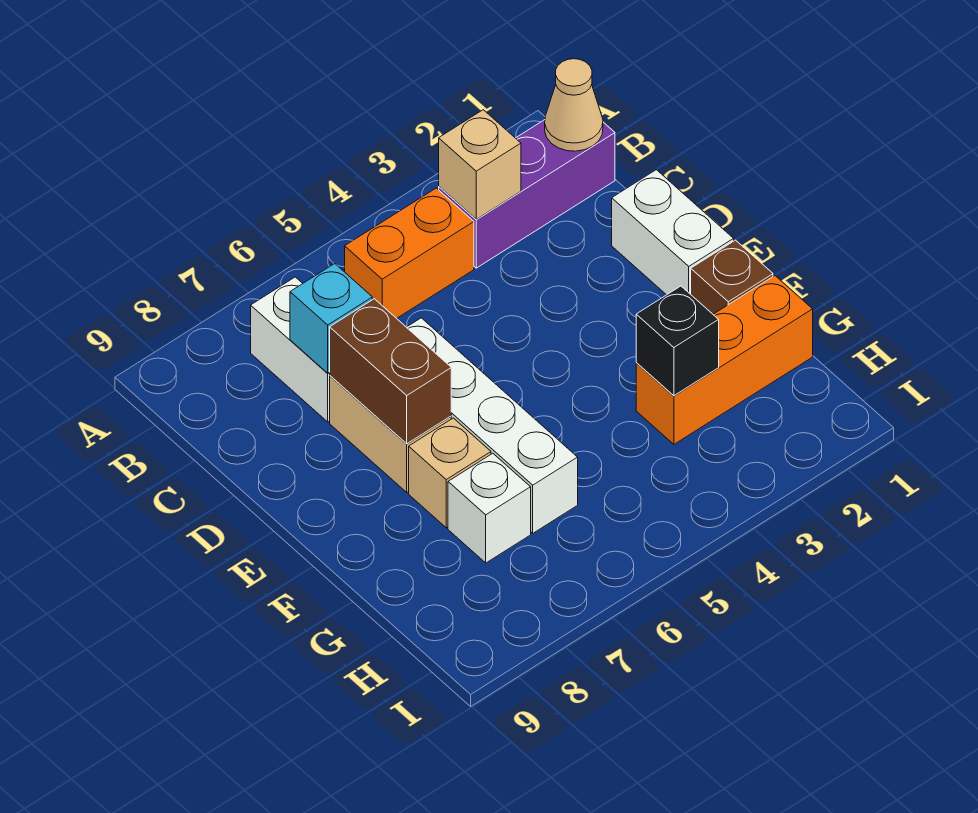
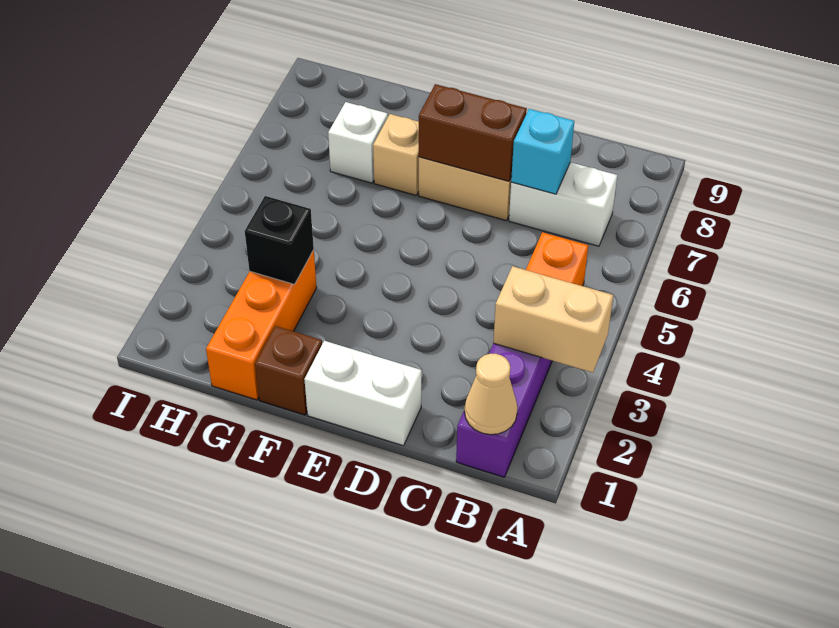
tan 1x1 brick [439,110,521,219] -> tan 1x2 brick [493,266,613,373]
white 1x4 brick [407,318,578,533] -> none

